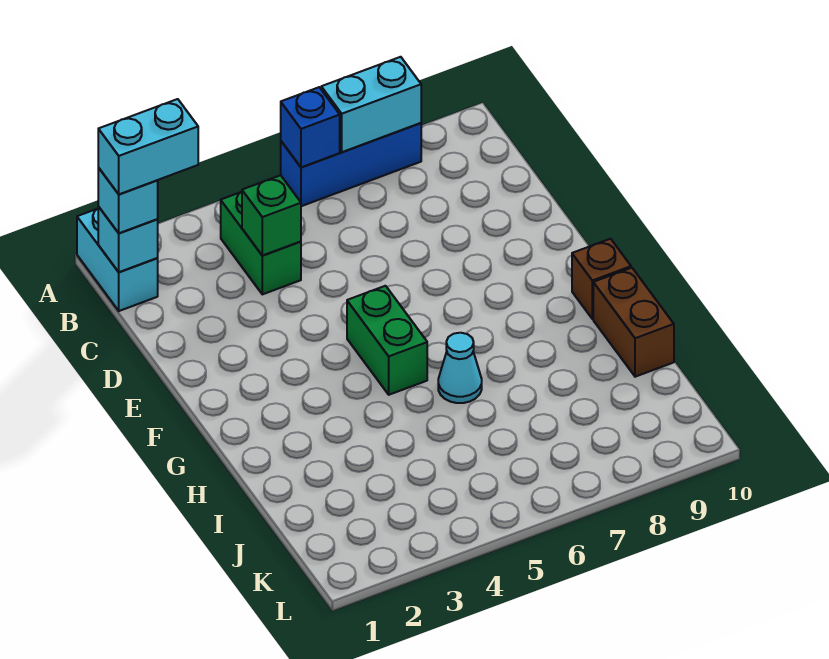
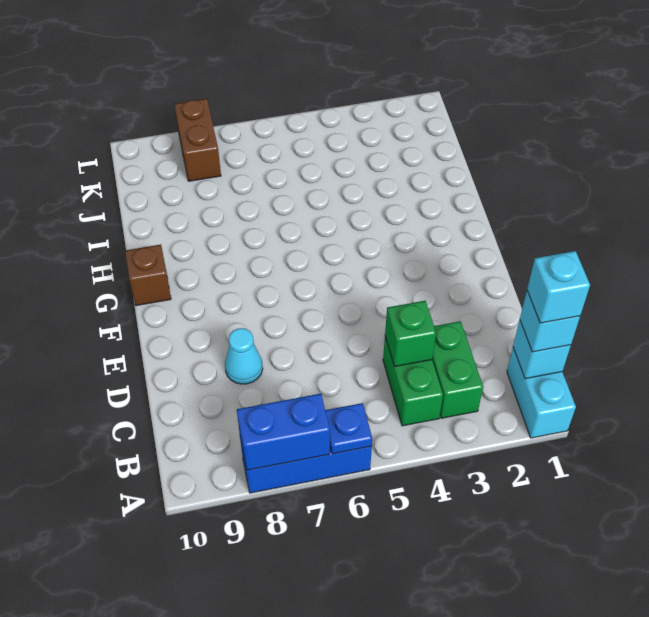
blue 1x1 brick [281,87,340,167] -> blue 1x1 plate [325,403,372,454]
cyan 1x2 brick [321,57,421,152] -> blue 1x2 brick [237,394,330,470]
cyan 1x2 brick [98,99,198,194] -> cyan 1x1 brick [527,251,590,323]
green 1x2 brick [347,286,427,395] -> green 1x2 brick moved to [432,321,483,418]
cyan 1x1 cone [438,333,482,403] -> cyan 1x1 cone moved to [225,328,263,384]
brown 1x2 brick [593,268,674,377] -> brown 1x2 brick moved to [174,99,221,181]

